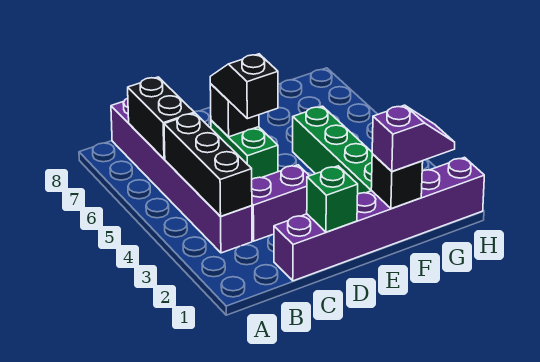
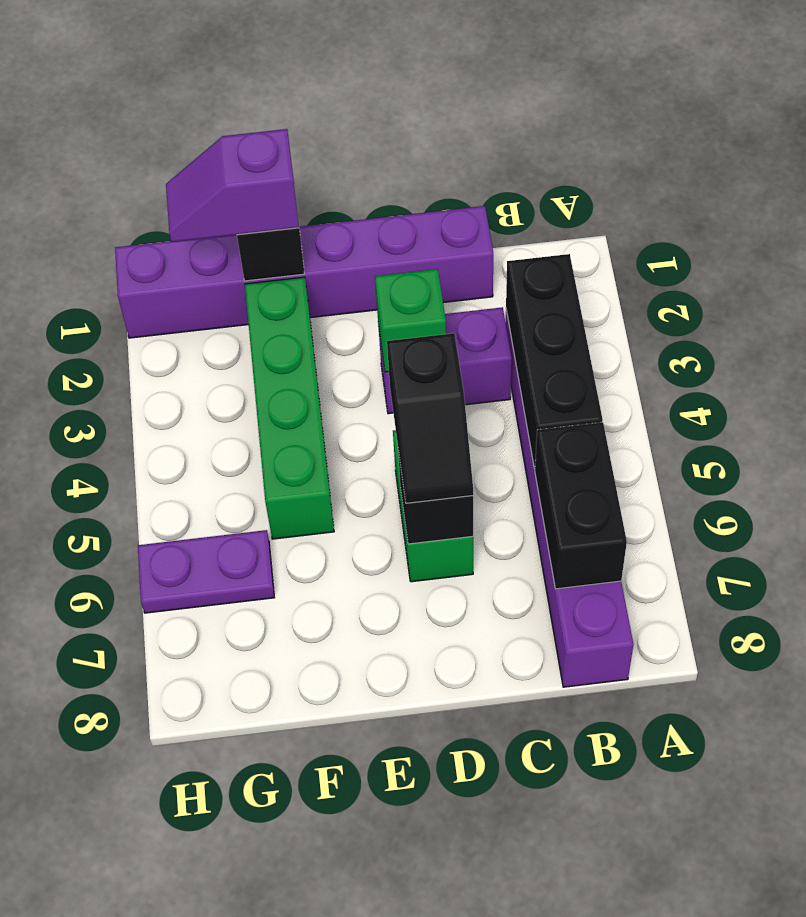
green 1x1 brick [307,166,358,232] -> green 1x1 brick moved to [375,269,446,372]
none -> purple 1x2 plate [138,530,274,613]

